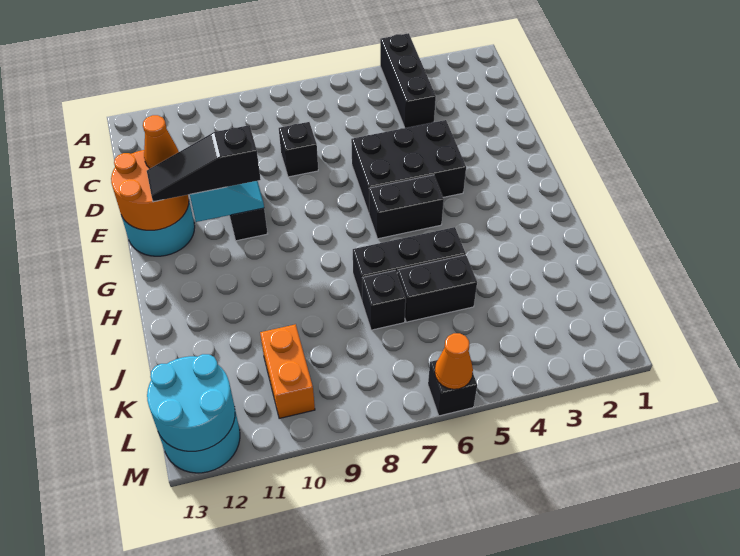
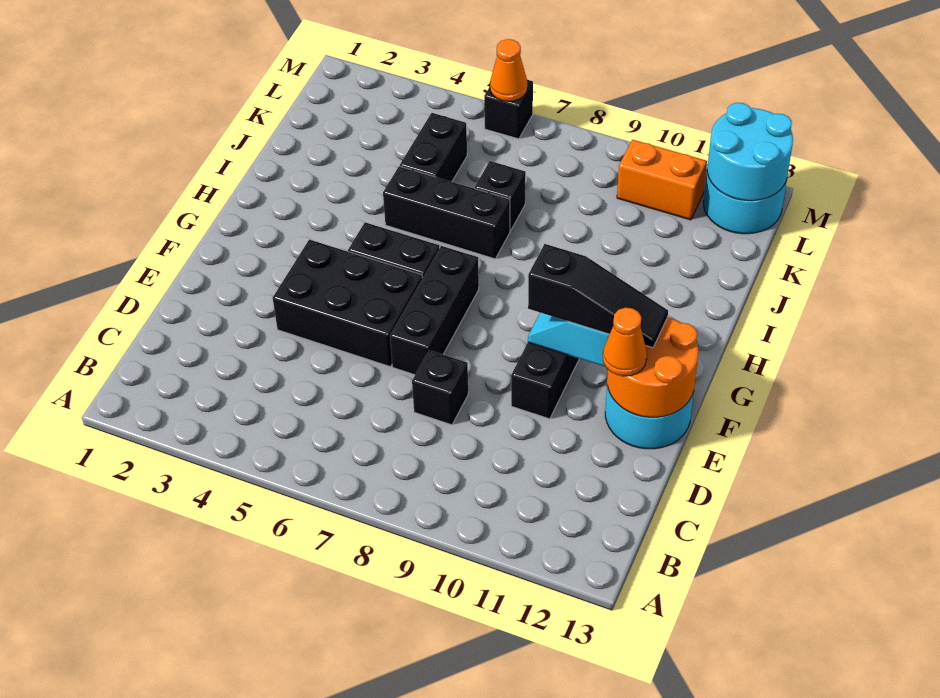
black 1x3 brick [380,33,436,128] -> black 1x3 brick moved to [390,246,479,375]
black 1x2 brick [397,255,477,322] -> black 1x2 brick turned to [400,113,467,182]
orange 1x2 brick [260,324,315,419] -> orange 1x2 brick turned to [617,140,707,220]

